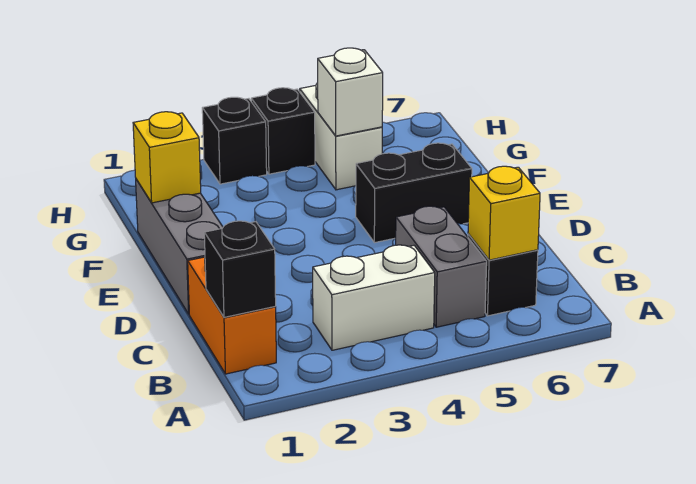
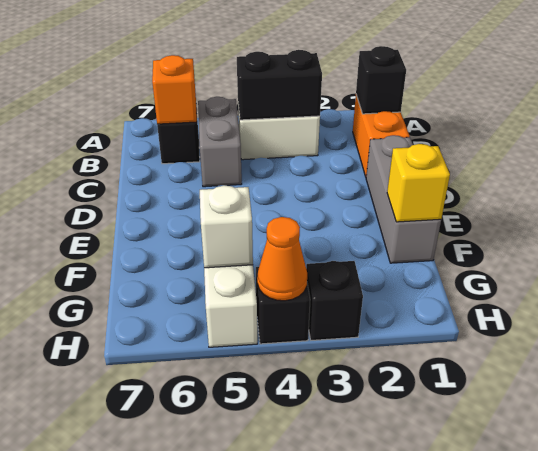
yellow 1x1 brick [468,166,540,260] -> orange 1x1 brick [152,55,197,124]
black 1x2 brick [356,143,472,243] -> black 1x2 brick moved to [237,50,322,120]
none -> orange 1x1 cone [257,217,307,301]

